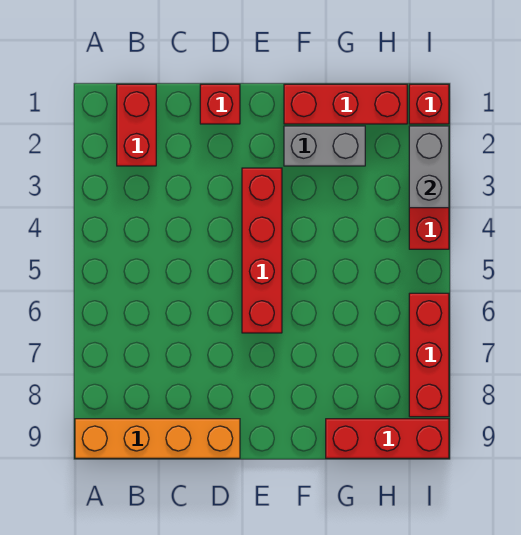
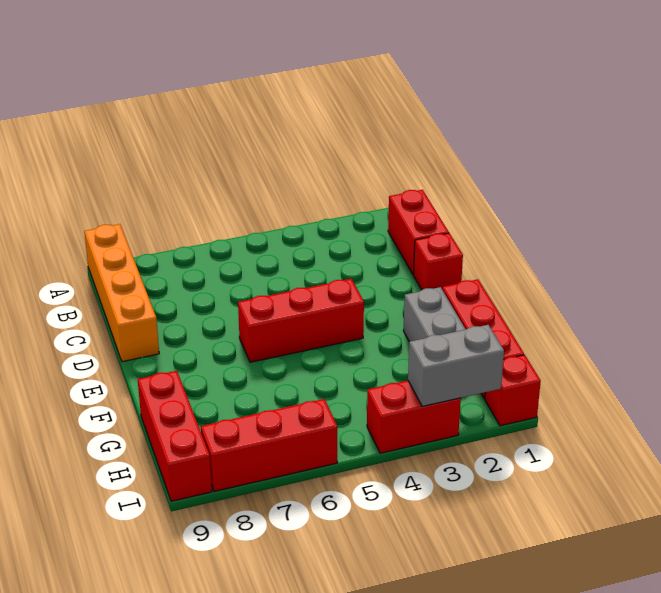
red 1x2 brick [117,84,156,166] -> red 1x2 brick turned to [388,190,449,275]
red 1x4 brick [242,168,282,333] -> red 1x3 brick [238,279,364,362]

